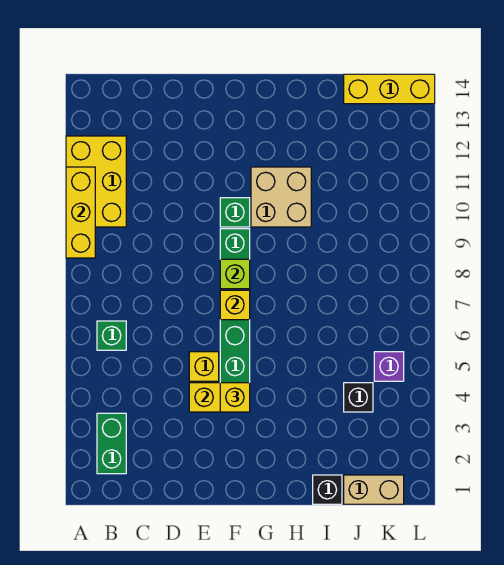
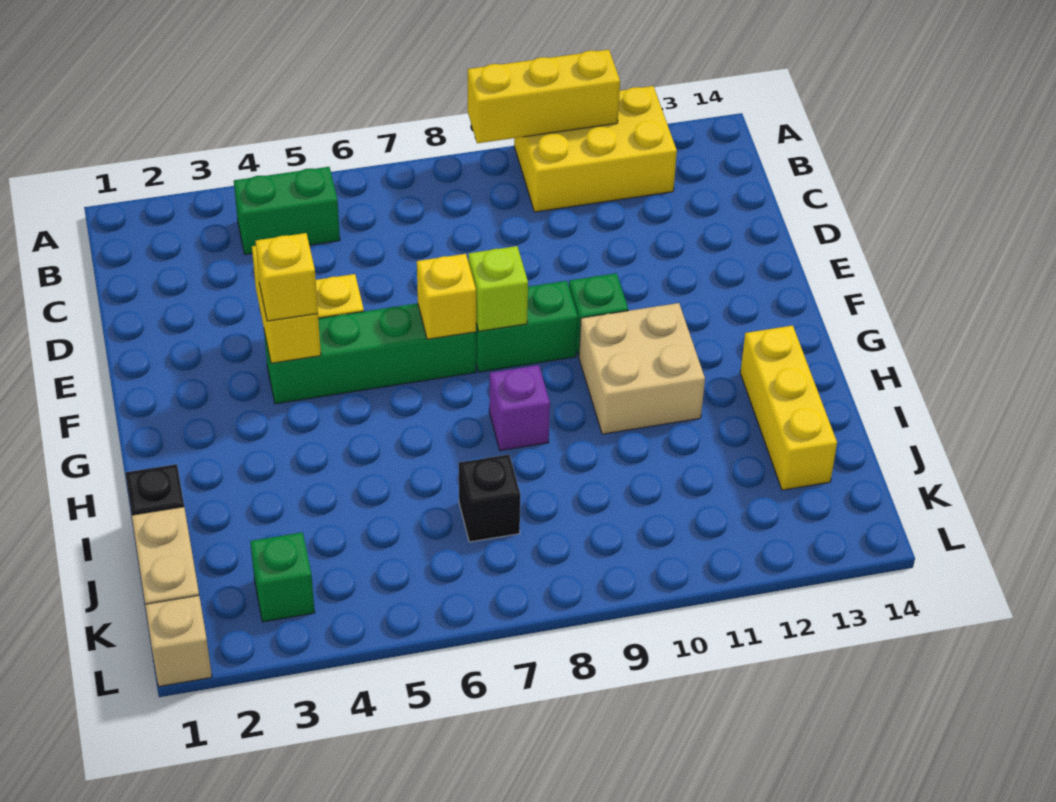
green 1x2 brick [97,413,126,474] -> green 1x2 brick moved to [234,167,340,255]
green 1x1 brick [97,321,126,350] -> green 1x1 brick moved to [250,532,315,622]
black 1x1 brick [344,383,373,412] -> black 1x1 brick moved to [459,454,520,542]
yellow 1x3 brick [344,74,435,104] -> yellow 1x3 brick moved to [740,325,837,490]
purple 1x1 brick [374,352,404,381] -> purple 1x1 brick moved to [489,365,550,451]
none -> tan 1x1 brick [145,595,212,686]

